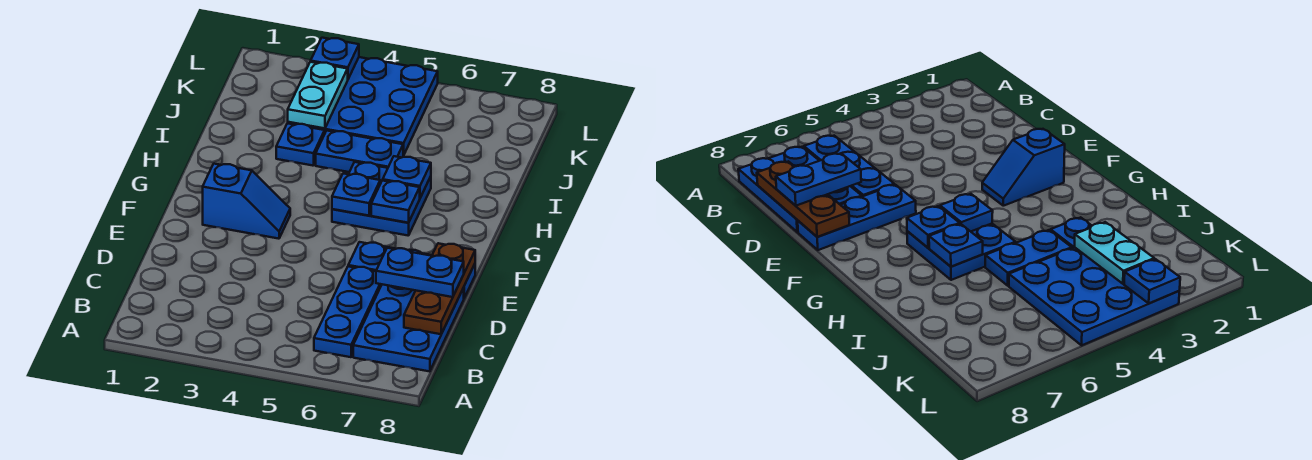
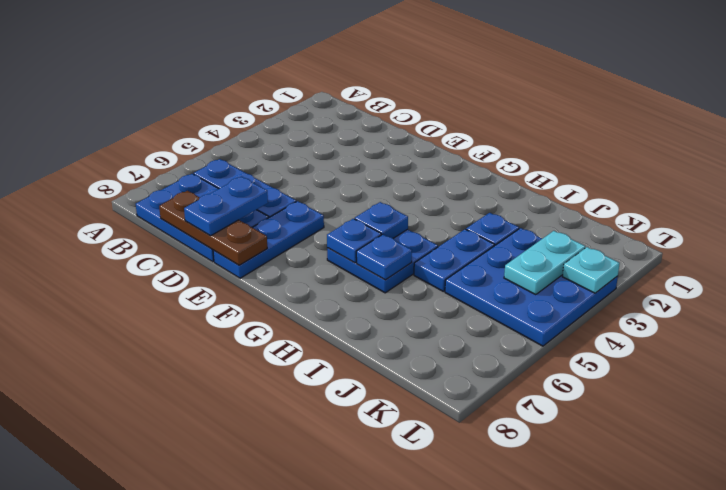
blue 1x2 slope [203,164,290,239] -> none
cyan 1x2 plate [288,62,348,128] -> cyan 1x2 plate turned to [504,231,585,294]
blue 1x1 plate [311,38,359,79] -> cyan 1x1 plate [563,247,620,293]

